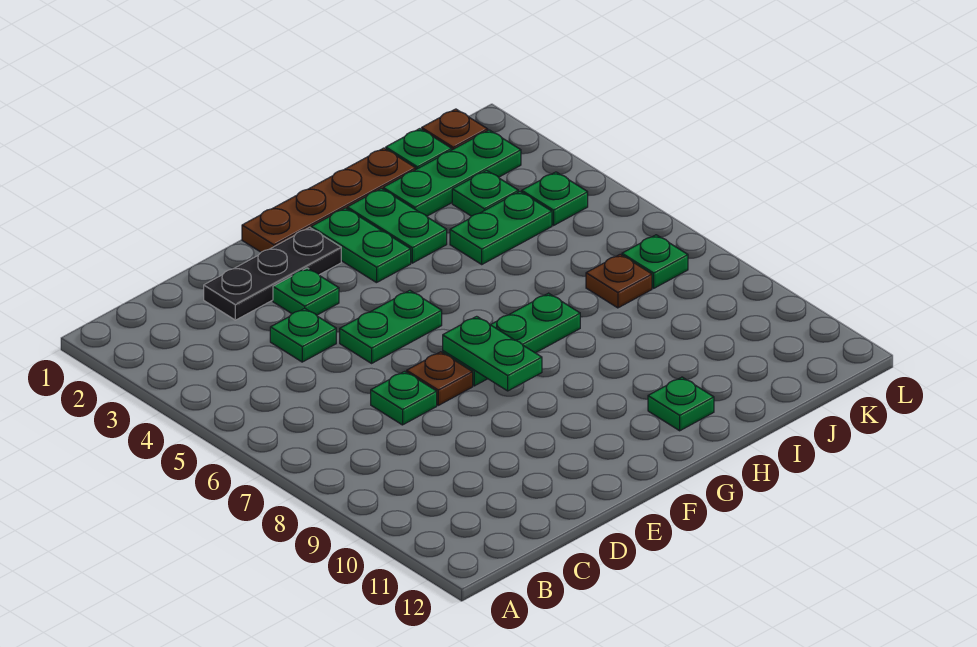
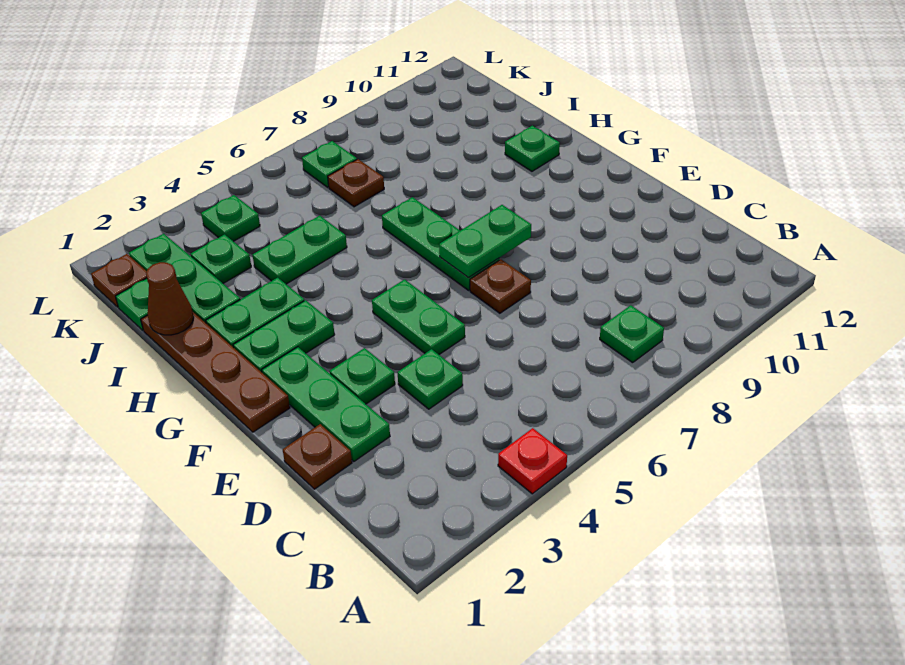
none -> red 1x1 plate [498,428,567,494]
none -> brown 1x1 plate [283,424,352,489]
black 1x3 plate [204,227,341,320] -> green 1x3 plate [262,347,390,462]
green 1x1 plate [371,371,437,425] -> green 1x1 plate moved to [600,305,664,363]
none -> brown 1x1 cone [146,262,194,335]
green 1x2 plate [450,192,552,264] -> green 1x2 plate turned to [253,216,347,284]

